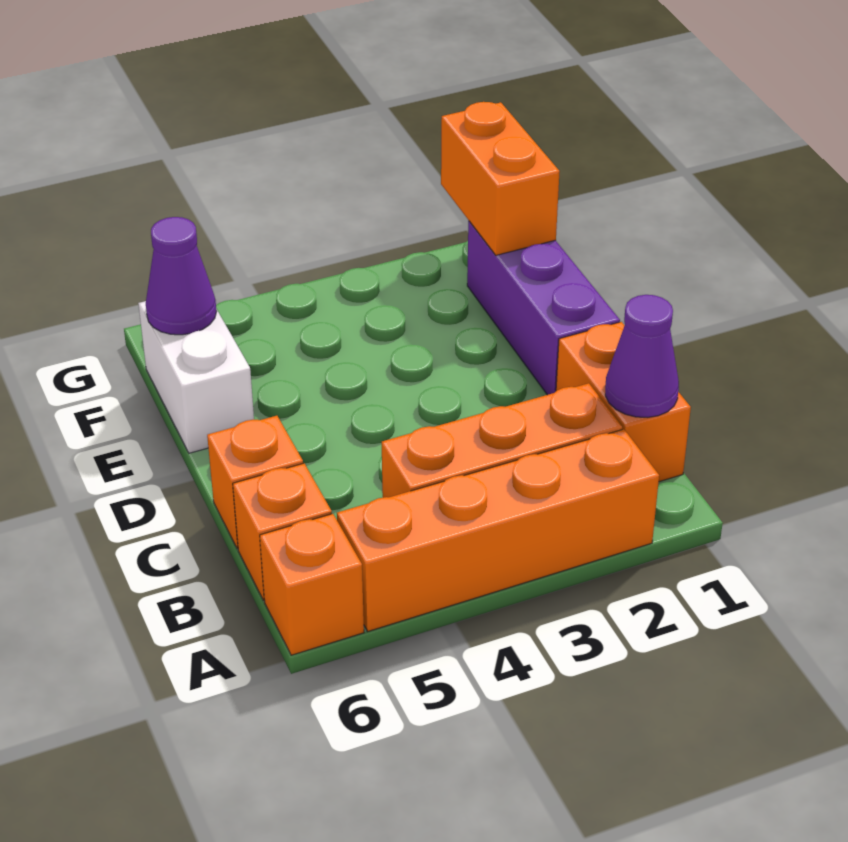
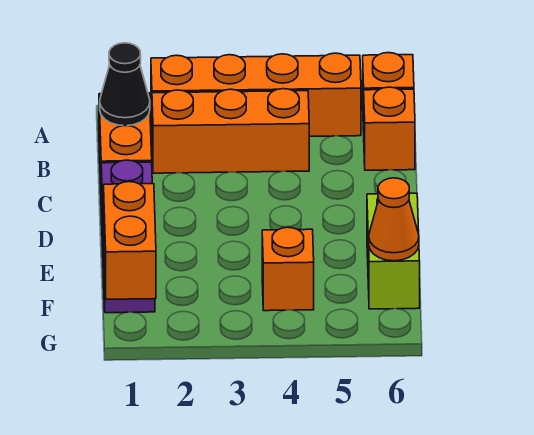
purple 1x1 cone [605,295,679,417] -> black 1x1 cone [100,43,150,126]
orange 1x1 brick [207,416,303,549] -> orange 1x1 brick moved to [262,227,314,311]
white 1x2 brick [138,301,254,453] -> lime 1x2 brick [367,193,420,309]
purple 1x1 cone [146,217,217,335] -> orange 1x1 cone [369,178,419,261]

